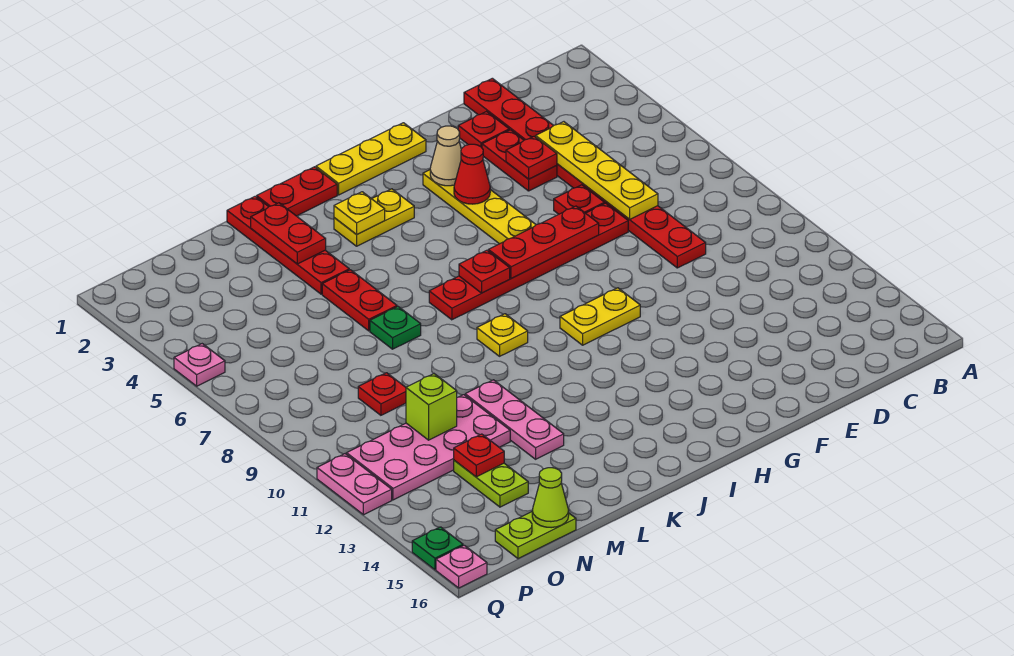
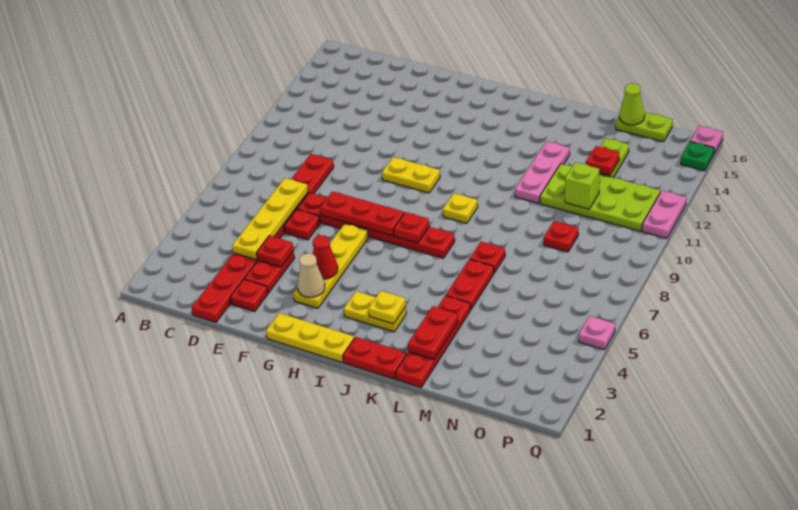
green 1x1 plate [370,307,421,349] -> red 1x1 plate [470,242,505,273]
pink 2x4 plate [347,395,510,500] -> lime 2x4 plate [540,164,660,231]

